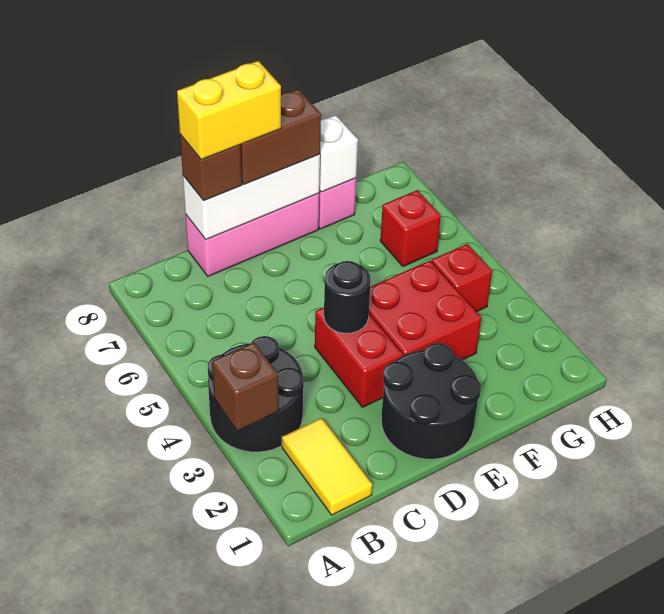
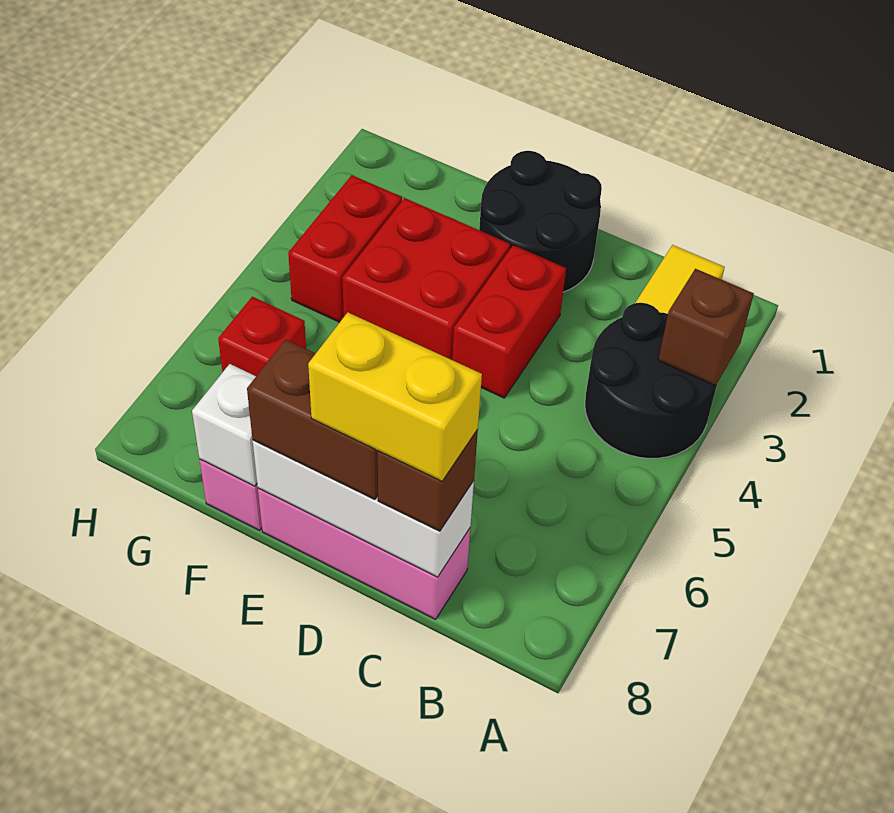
black 1x1 round brick [324,261,371,333] -> none
red 1x1 brick [432,244,492,312] -> red 1x2 brick [288,175,402,322]

